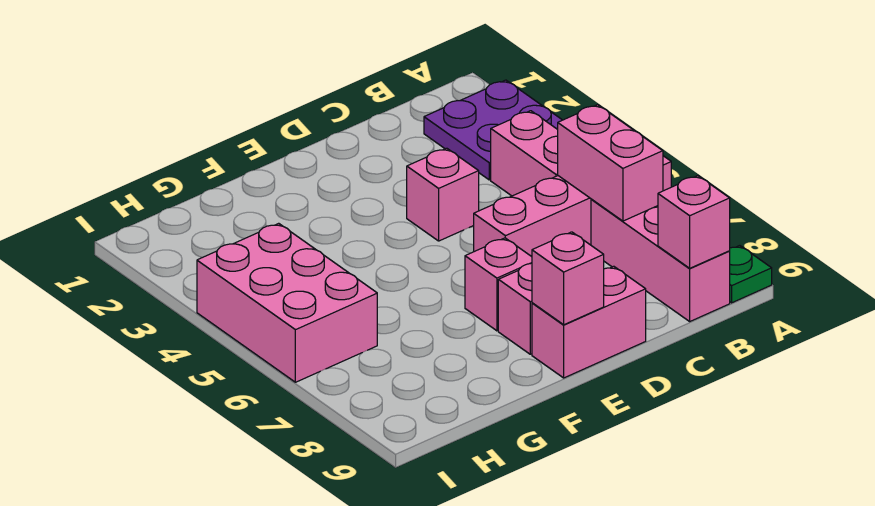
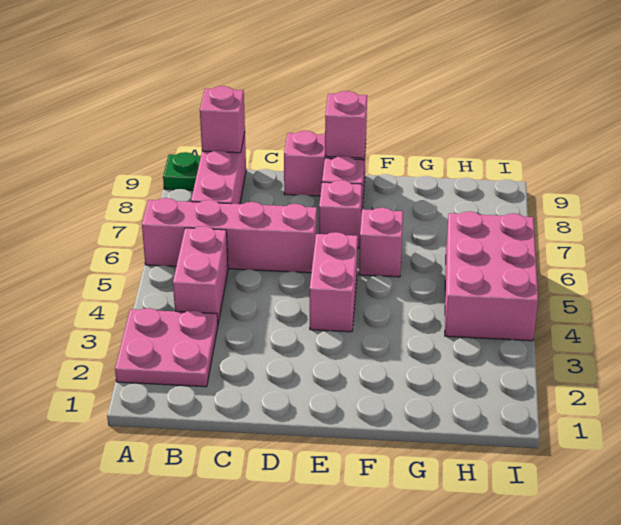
purple 2x2 plate [424,80,562,180] -> pink 2x2 plate [115,308,218,387]
pink 1x2 brick [558,105,663,221] -> pink 1x2 brick moved to [310,232,358,332]
pink 1x1 brick [407,148,479,241] -> pink 1x1 brick moved to [359,208,403,277]

